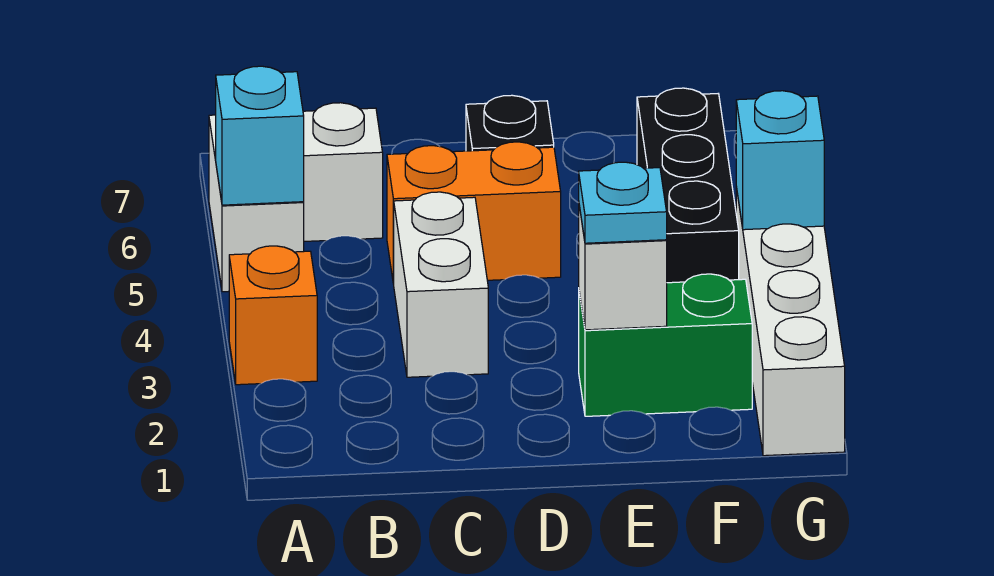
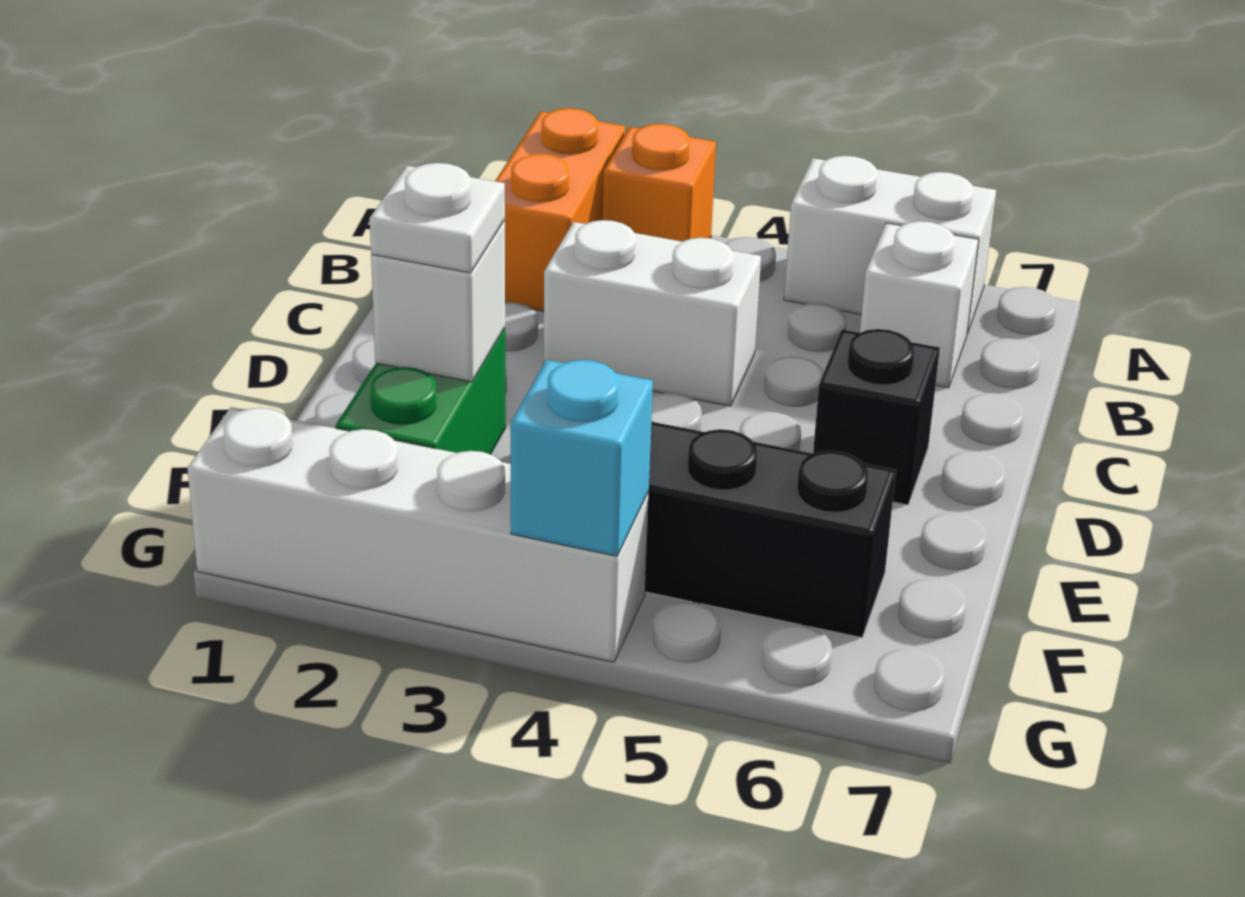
cyan 1x1 brick [216,66,304,205] -> none
orange 1x2 brick [387,142,561,284] -> orange 1x2 brick moved to [495,108,625,311]
cyan 1x1 plate [579,162,667,243] -> white 1x1 plate [370,163,505,273]

